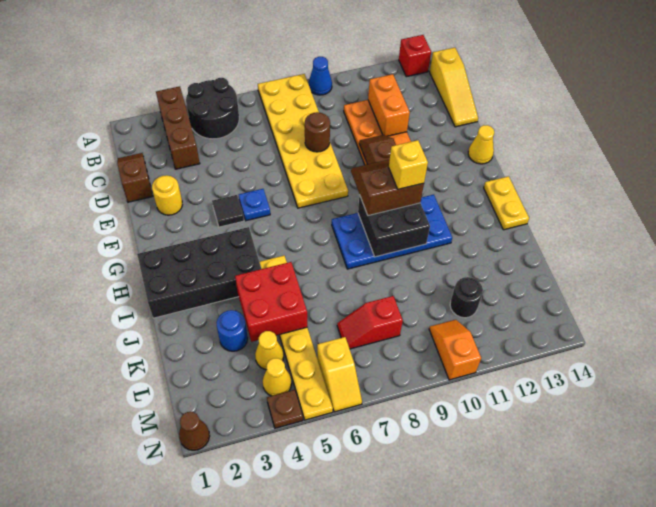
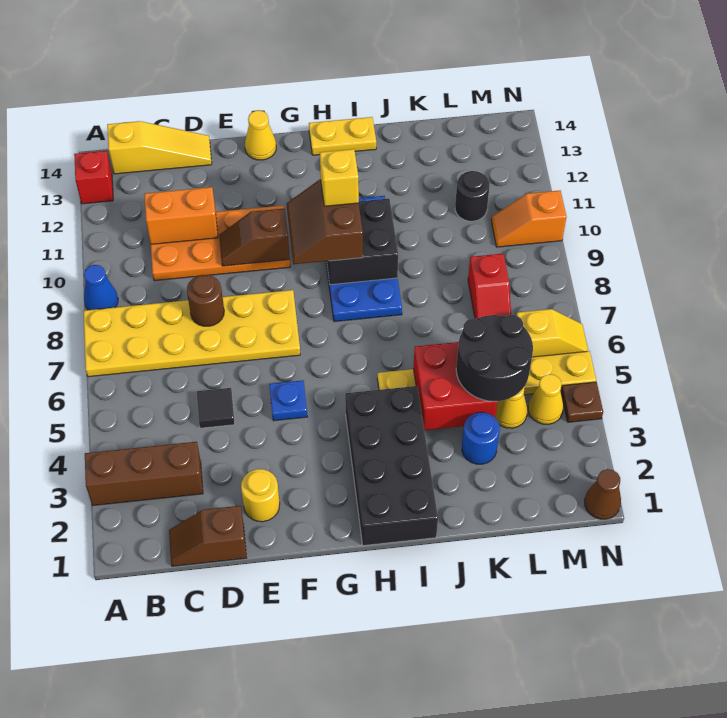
black 2x2 round brick [186,78,239,139] -> black 2x2 round brick moved to [456,315,533,401]
black 1x1 tile [212,195,244,227] -> black 1x1 tile moved to [197,388,235,428]

